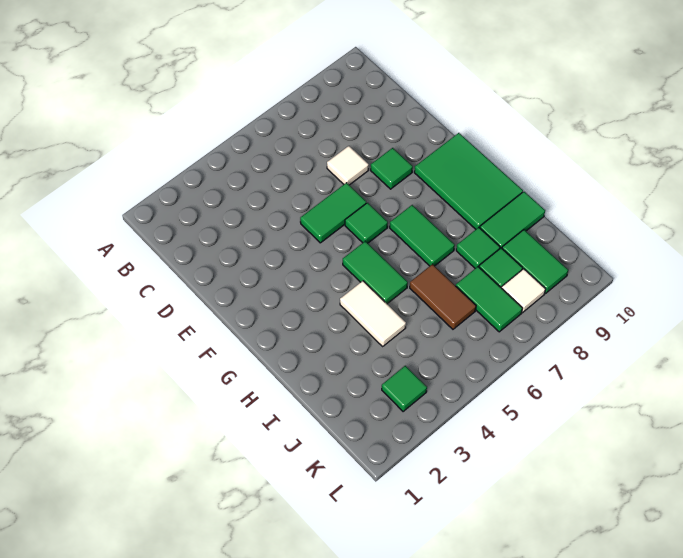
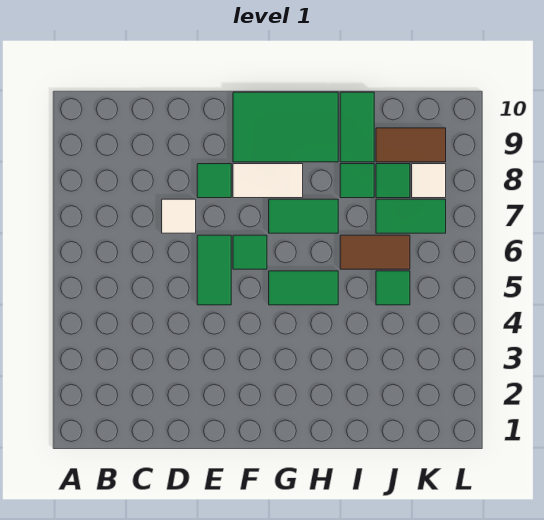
white 1x2 tile [340,281,406,346] -> white 1x2 tile moved to [233,164,303,198]
green 1x2 tile [502,230,568,294] -> brown 1x2 tile [376,128,446,162]
green 1x1 tile [382,366,427,412] -> green 1x1 tile moved to [376,271,410,305]

